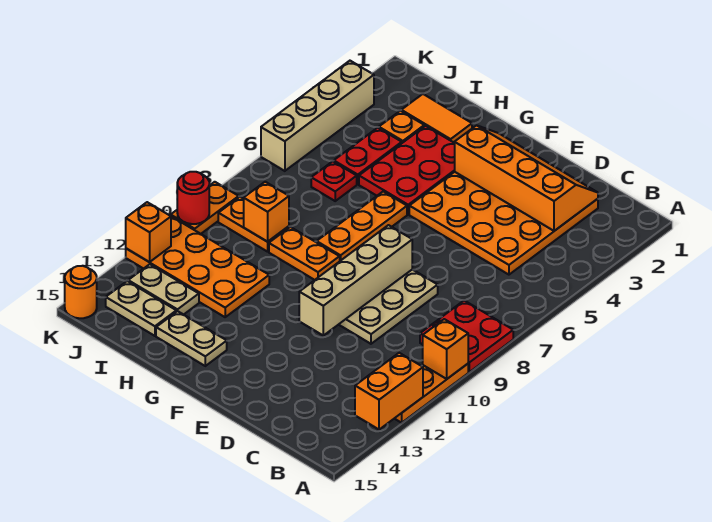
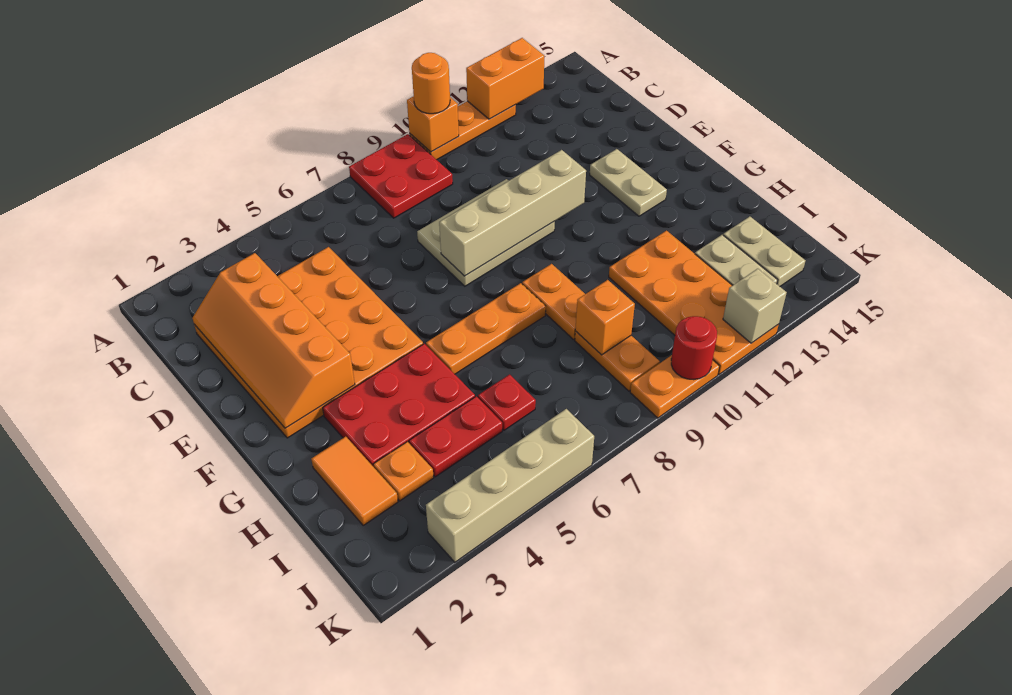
tan 1x2 plate [156,311,227,366] -> tan 1x2 plate moved to [590,149,667,216]
orange 1x1 brick [126,202,171,262] -> tan 1x1 brick [723,269,787,343]
orange 1x1 round brick [65,266,97,318] -> orange 1x1 round brick moved to [412,53,450,114]

